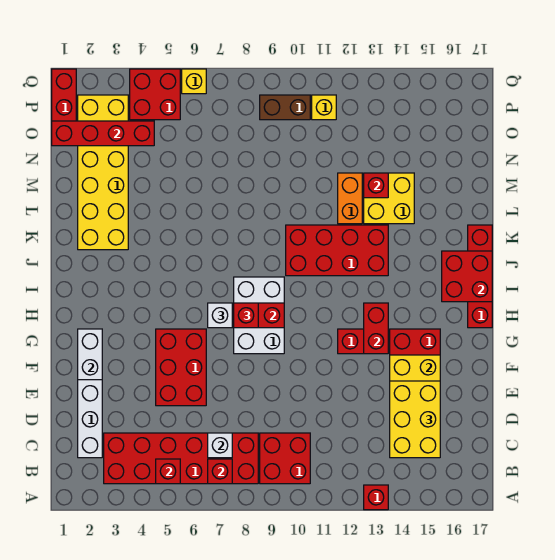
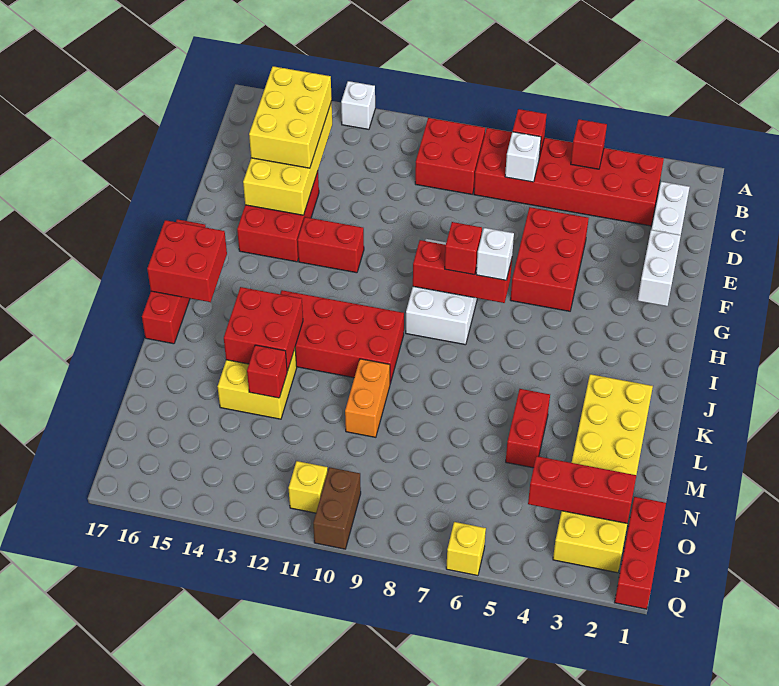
red 1x1 brick [364,485,388,510] -> white 1x1 brick [341,81,375,129]
red 1x2 brick [364,303,388,354] -> red 1x2 brick moved to [506,389,550,468]
orange 1x2 brick [338,173,362,224] -> orange 1x2 brick moved to [345,359,390,437]
red 1x4 brick [52,121,154,146] -> red 1x3 brick [528,456,636,523]
red 2x2 brick [130,69,180,120] -> red 2x2 brick moved to [224,287,303,371]
brown 1x2 brick [260,95,310,120] -> brown 1x2 brick turned to [313,467,361,549]

